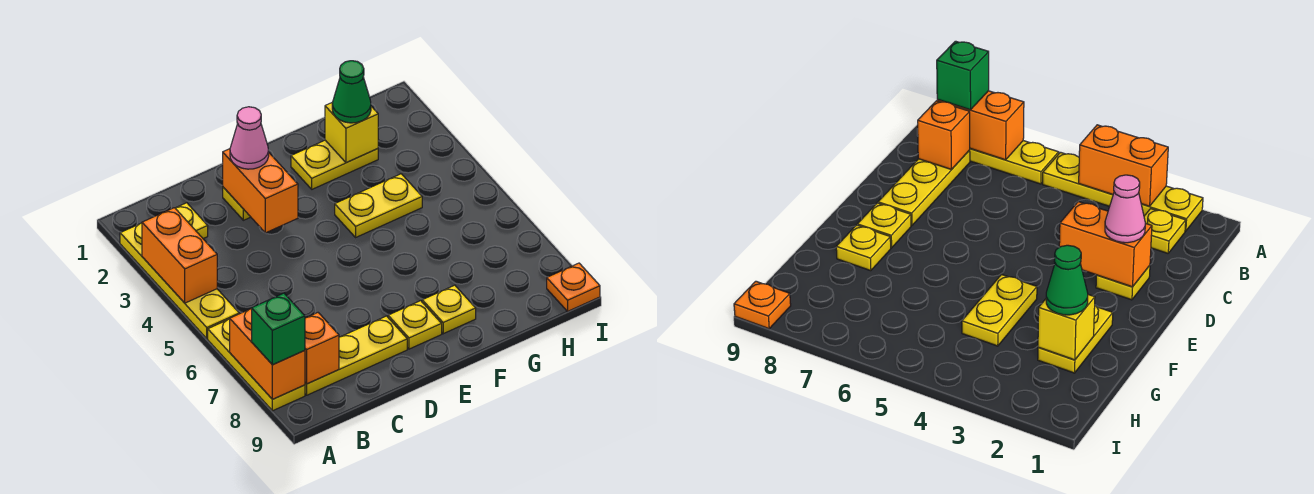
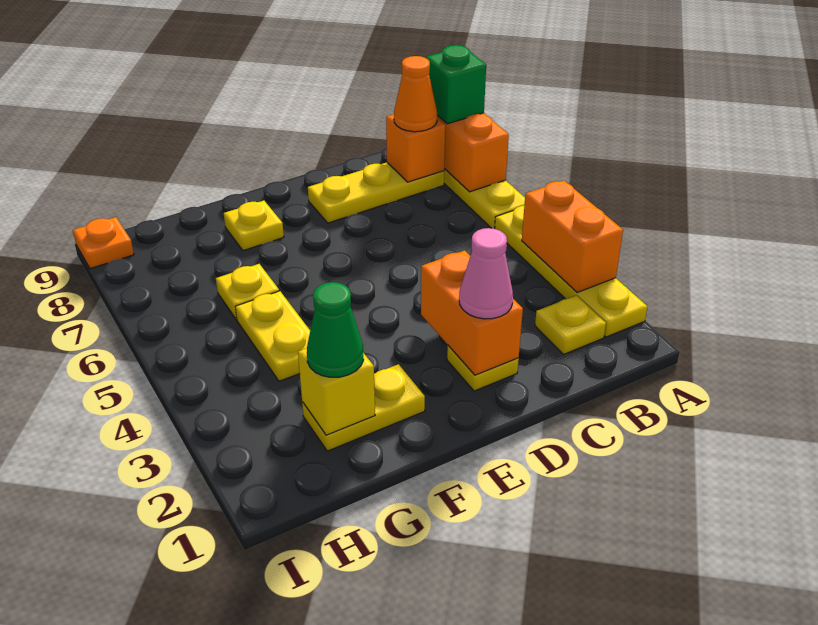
none -> orange 1x1 cone [394,56,437,132]
yellow 1x1 plate [388,301,442,349] -> yellow 1x1 plate moved to [216,264,279,320]
yellow 1x2 plate [335,174,422,237] -> yellow 1x2 plate turned to [235,291,310,381]

